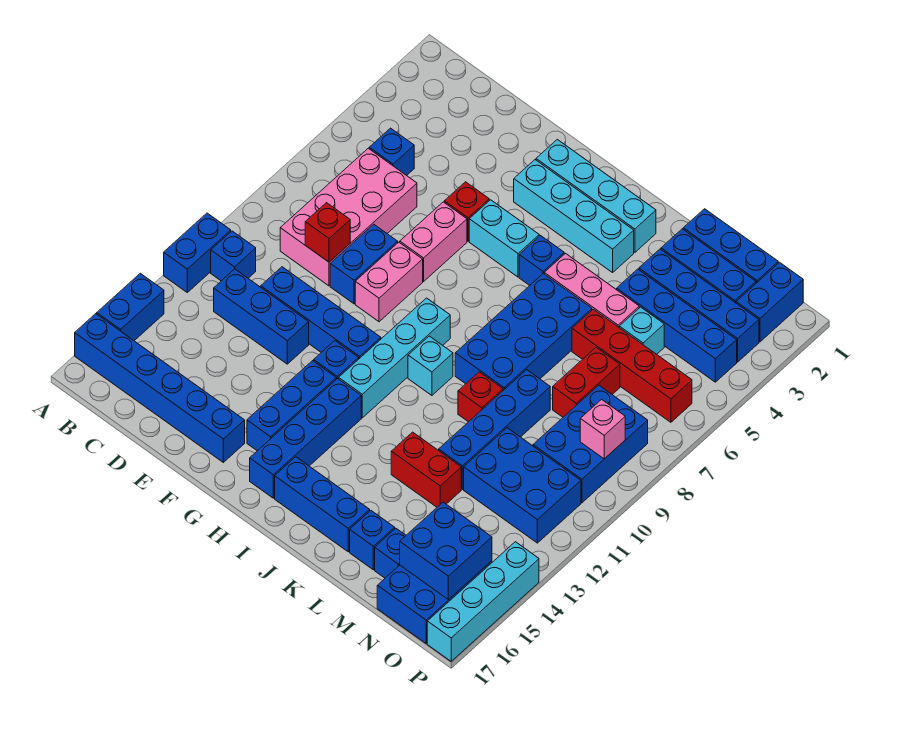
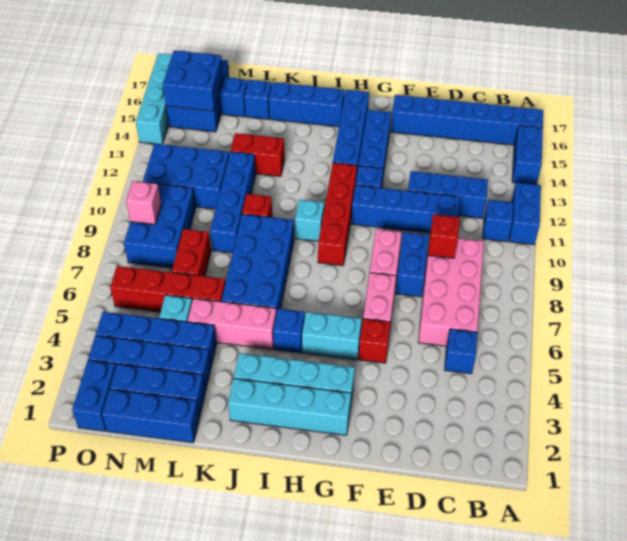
cyan 1x4 brick [339,298,450,418] -> red 1x4 brick [318,163,357,266]

